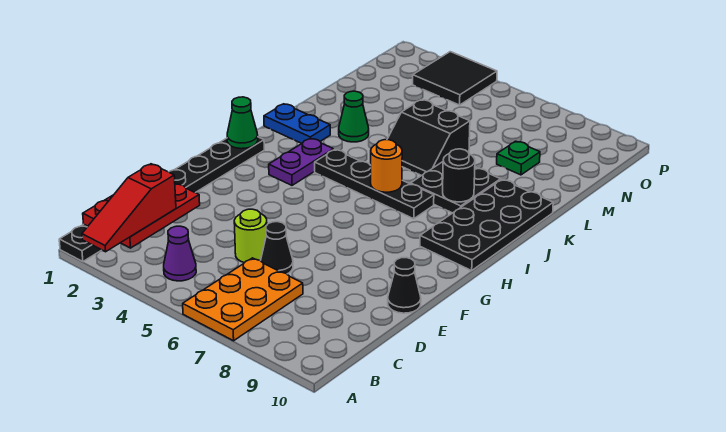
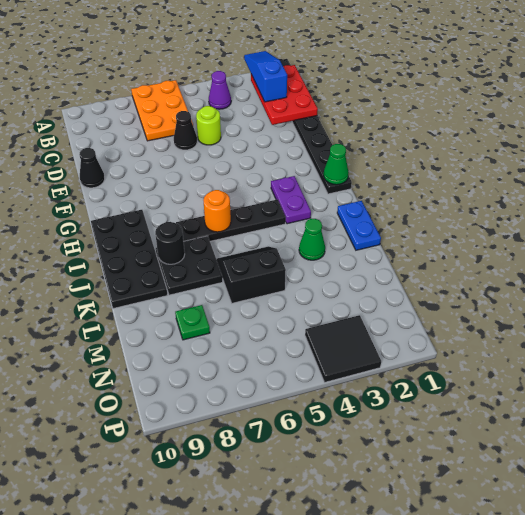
red 1x3 slope [82,164,176,252] -> blue 1x3 slope [244,51,287,102]
blue 1x2 plate [264,104,330,144] -> blue 1x2 plate turned to [337,201,381,250]

